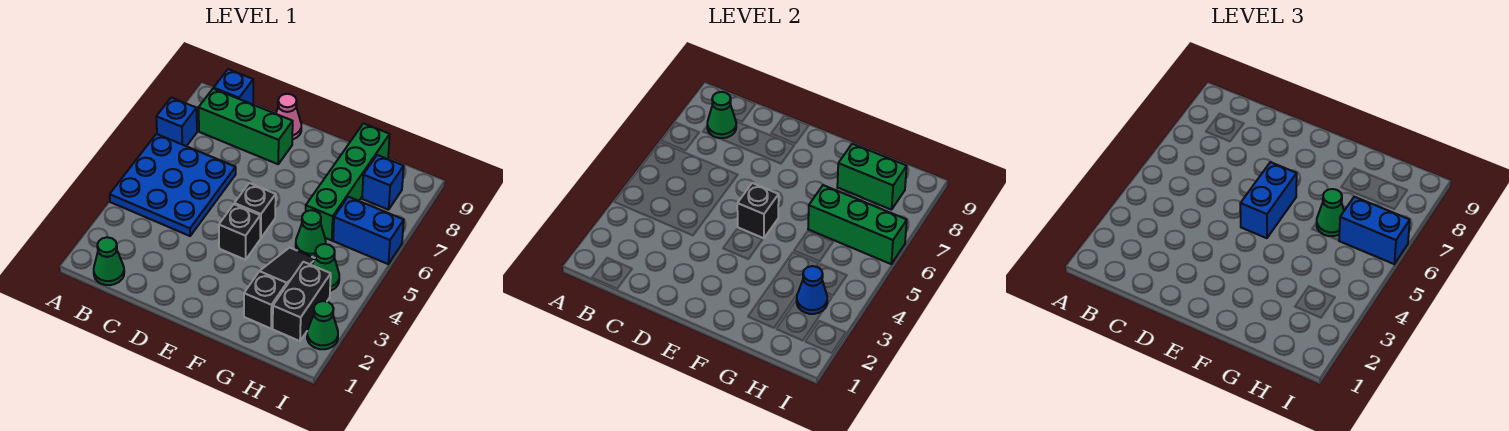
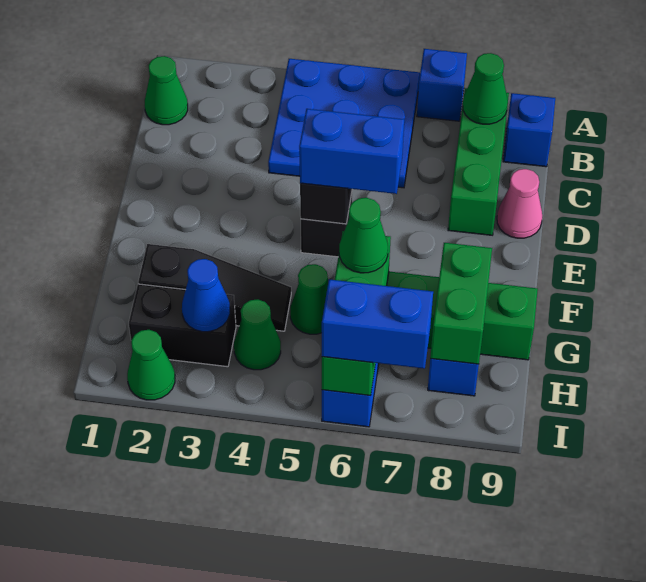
black 1x1 brick [219,204,260,260] -> none
blue 1x2 brick [1339,197,1410,264] -> blue 1x2 brick turned to [322,279,433,369]

